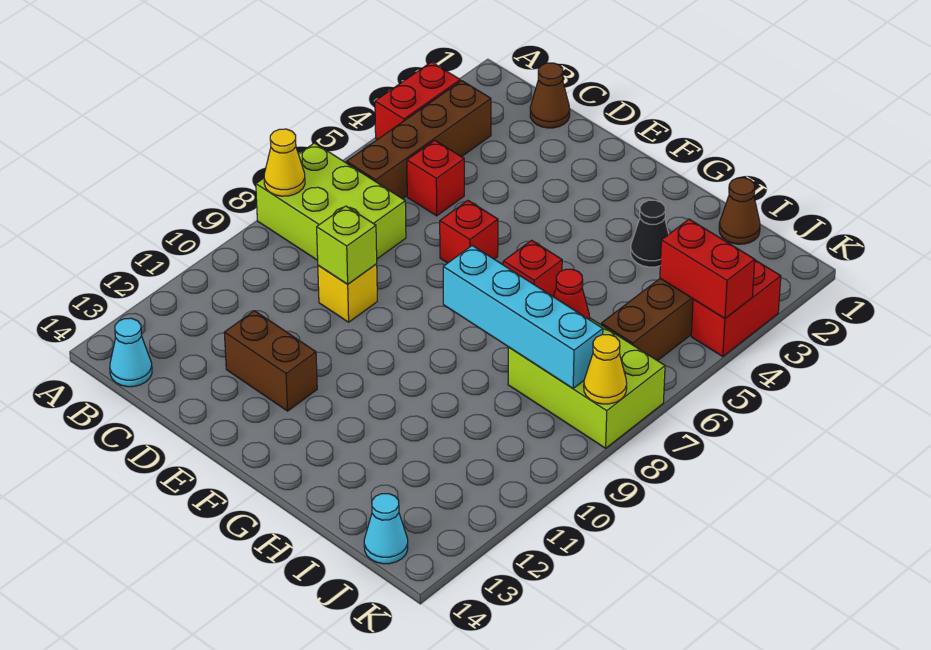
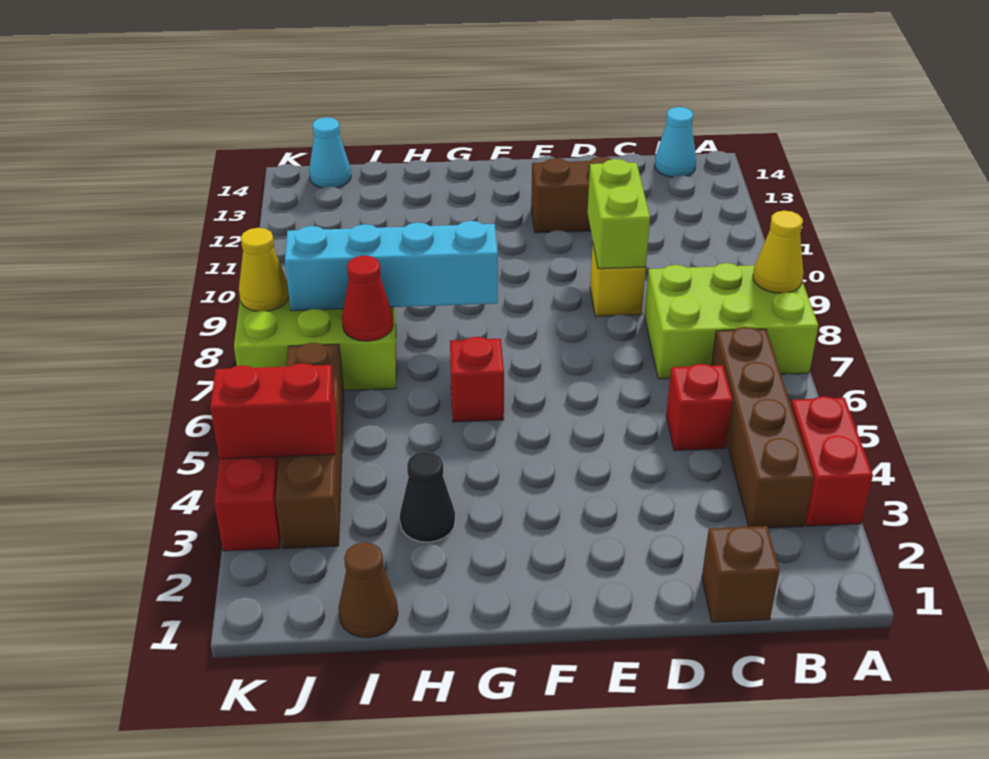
brown 1x1 cone [530,63,570,128] -> brown 1x1 brick [702,526,779,622]
lime 1x1 brick [317,206,377,284] -> lime 1x2 brick [588,159,650,269]
red 1x1 brick [440,201,498,263] -> none

